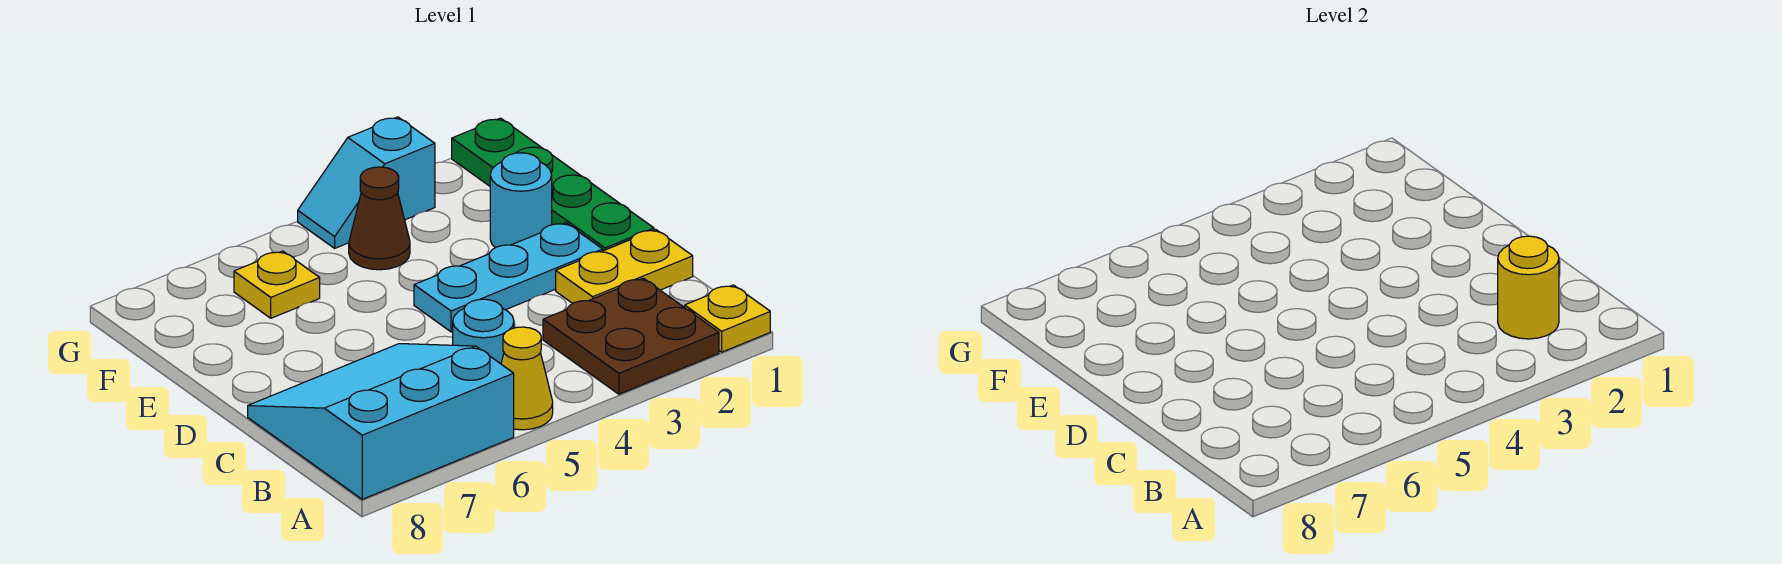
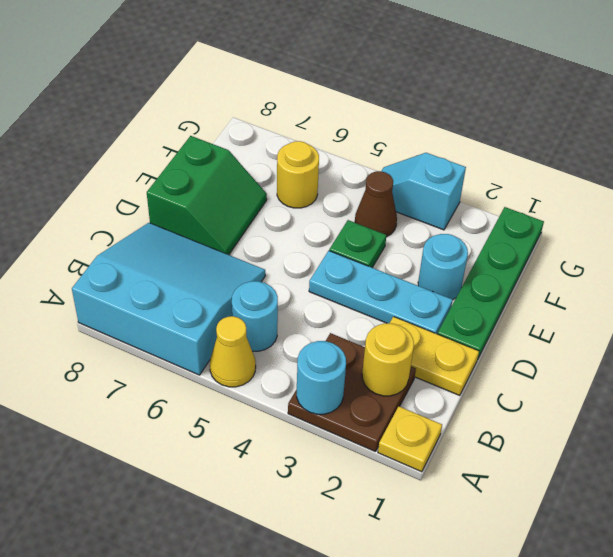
none -> cyan 1x1 round brick [297,341,346,414]
none -> green 2x2 slope [147,136,267,255]
none -> green 1x1 plate [329,220,386,267]
yellow 1x1 plate [234,251,320,318] -> yellow 1x1 round brick [277,141,319,208]

